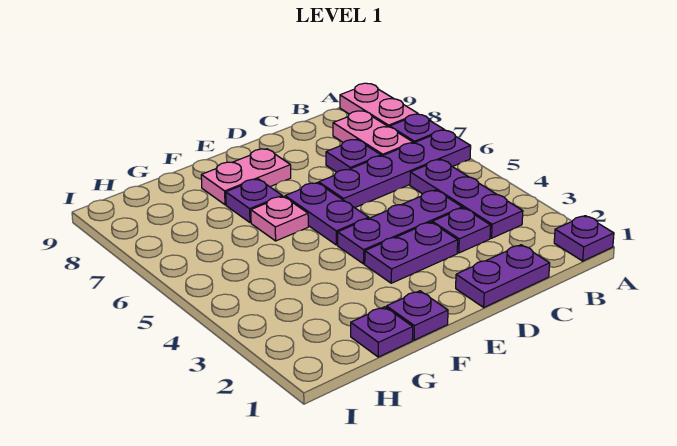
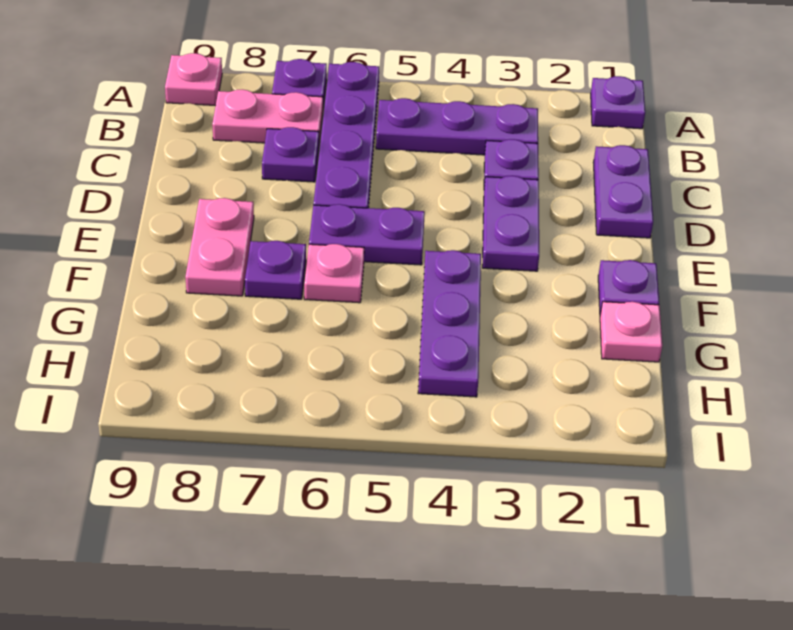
pink 1x2 plate [340,83,418,127] -> pink 1x1 plate [165,53,222,106]
purple 1x3 plate [338,190,462,264] -> purple 1x3 plate moved to [418,250,481,397]
purple 1x1 plate [351,307,413,357] -> pink 1x1 plate [600,302,662,362]

